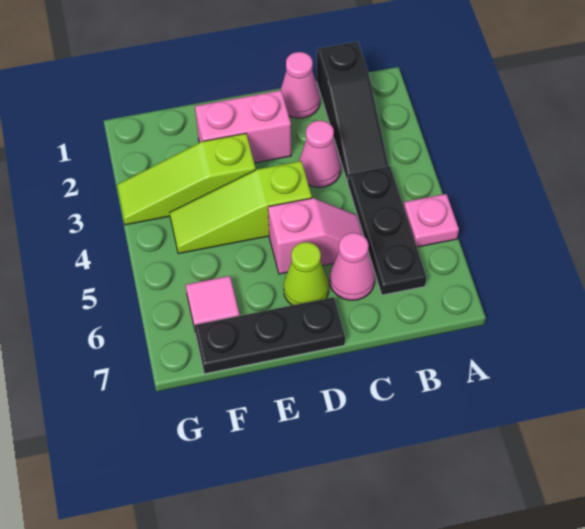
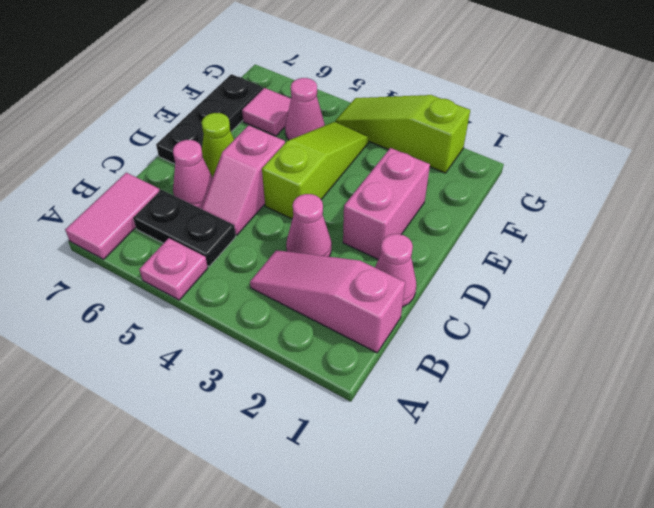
none -> pink 1x2 tile [65,173,160,259]
black 1x3 slope [317,41,389,182] -> pink 1x3 slope [250,250,405,353]
black 1x3 plate [348,166,426,295] -> black 1x2 plate [133,190,236,266]
lime 1x3 slope [117,133,256,225] -> lime 1x3 slope turned to [335,95,470,173]
none -> pink 1x1 cone [285,78,325,140]

